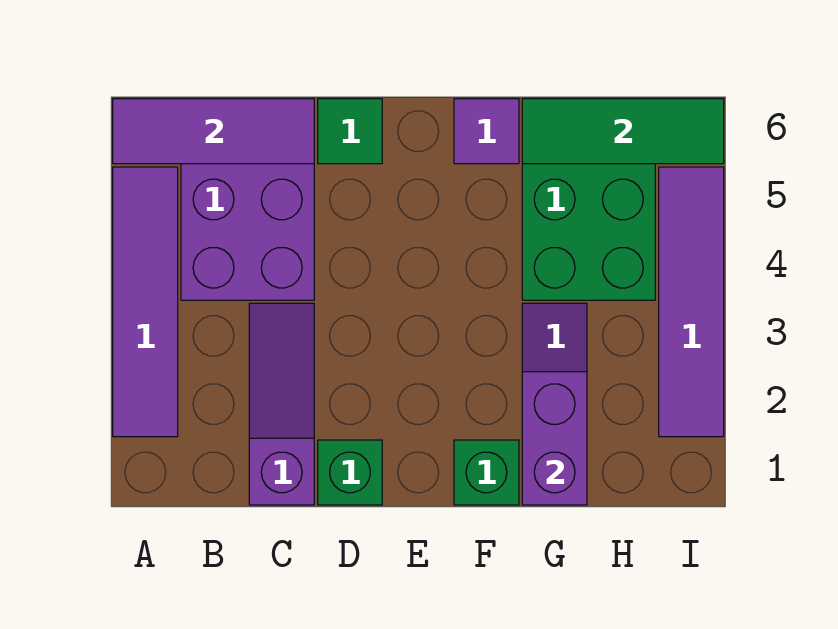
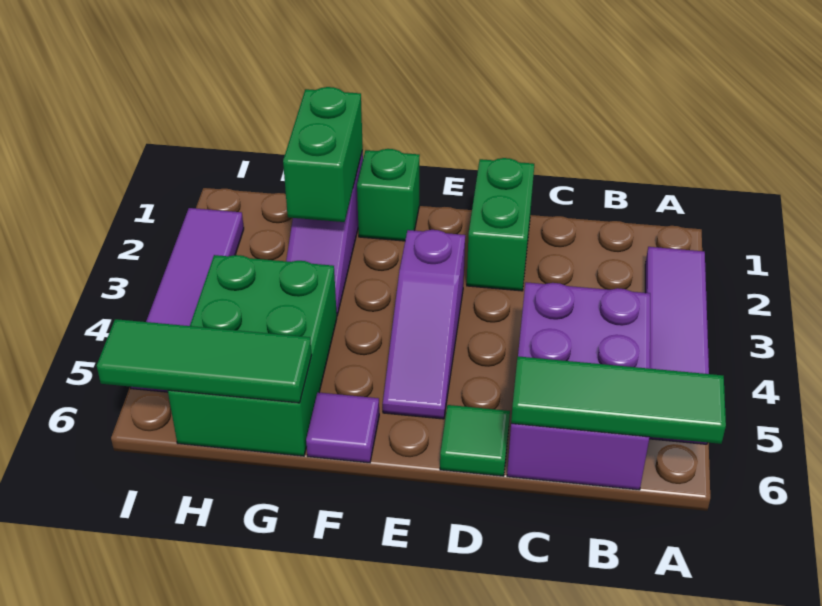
purple 1x3 tile [113,99,314,164] -> green 1x3 tile [511,356,726,444]
purple 1x3 slope [249,303,314,505] -> purple 1x3 slope moved to [383,230,465,419]
green 1x1 brick [318,440,382,505] -> green 1x2 brick [467,158,534,291]
purple 1x2 brick [522,372,587,505] -> green 1x2 brick [283,87,363,222]

